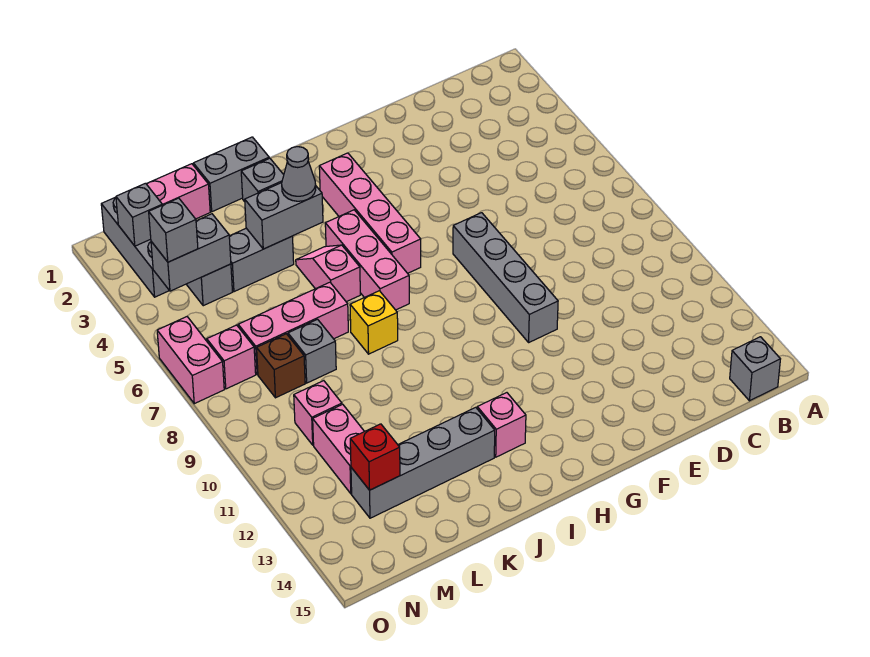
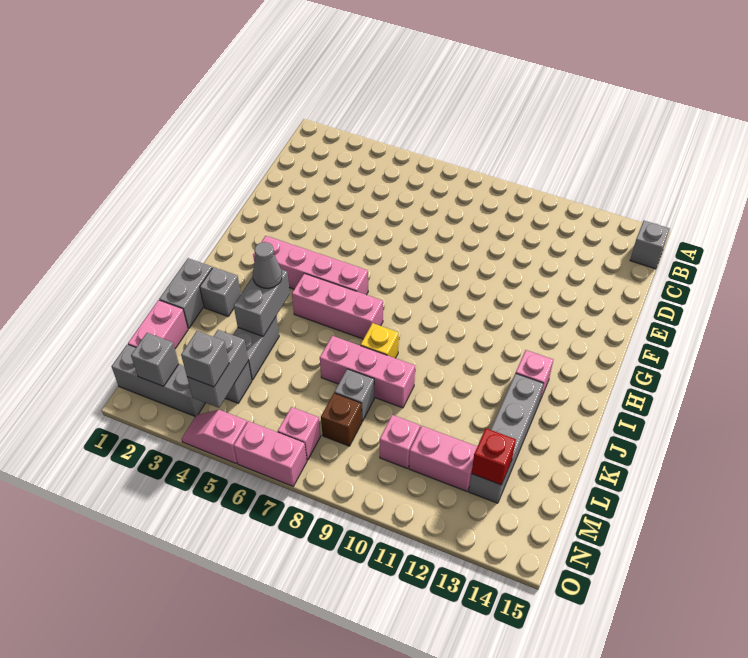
grey 1x4 brick [453,213,558,342] -> none
pink 1x2 slope [296,245,360,302] -> pink 1x2 slope moved to [182,410,247,463]
pink 1x3 brick [238,282,348,374] -> pink 1x3 brick turned to [320,336,415,408]

